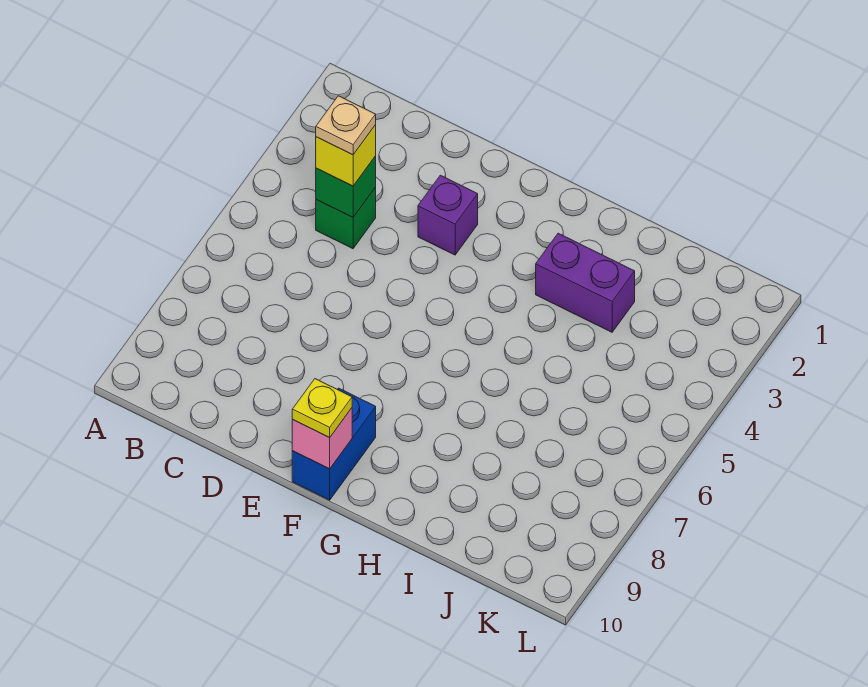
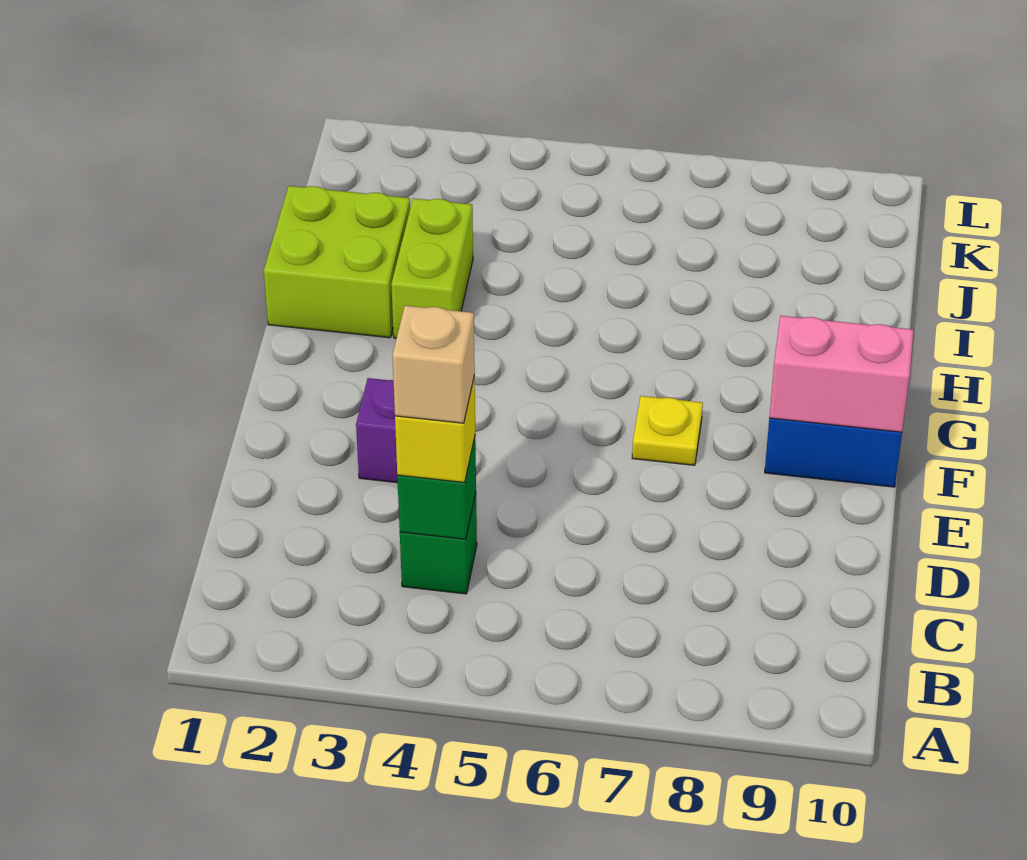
tan 1x1 plate [316,96,376,155] -> tan 1x1 brick [392,306,475,423]
pink 1x1 brick [292,408,352,469] -> pink 1x2 brick [769,316,914,432]
yellow 1x1 plate [292,379,352,438] -> yellow 1x1 plate moved to [632,396,703,465]
none -> lime 2x2 brick [264,186,410,338]
purple 1x2 brick [536,233,635,332] -> lime 1x2 brick [391,198,473,338]

